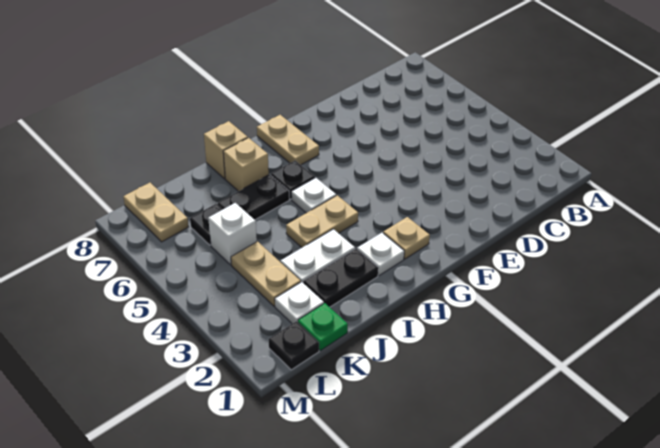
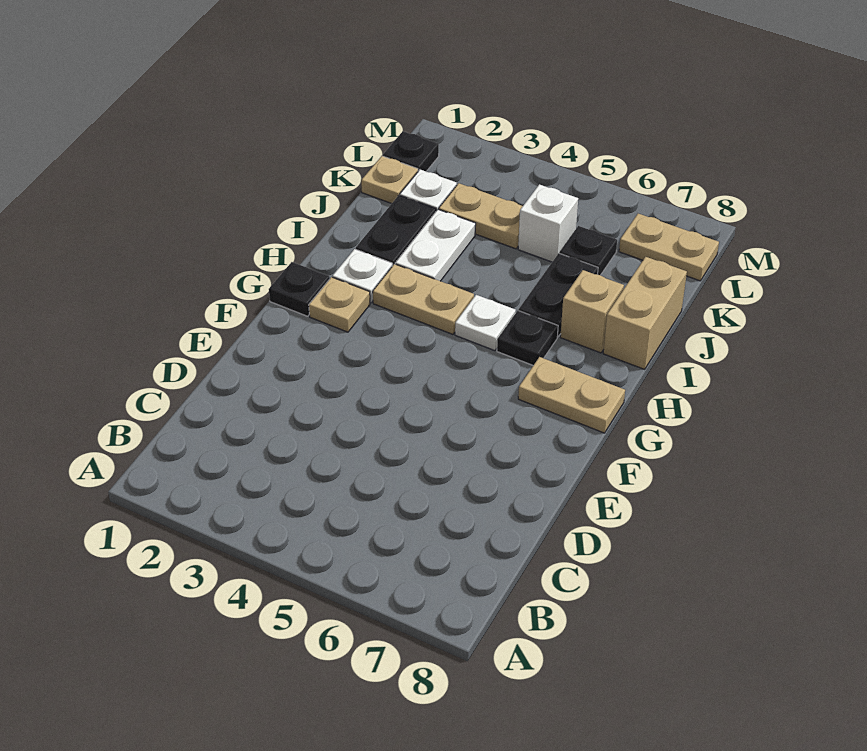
none -> black 1x1 plate [269,262,330,316]
tan 1x2 plate [286,195,358,247] -> tan 1x2 plate turned to [373,264,474,334]
tan 1x1 brick [204,121,248,179] -> tan 1x2 brick [603,257,687,369]
green 1x1 plate [298,303,348,351] -> tan 1x1 plate [361,156,418,204]

